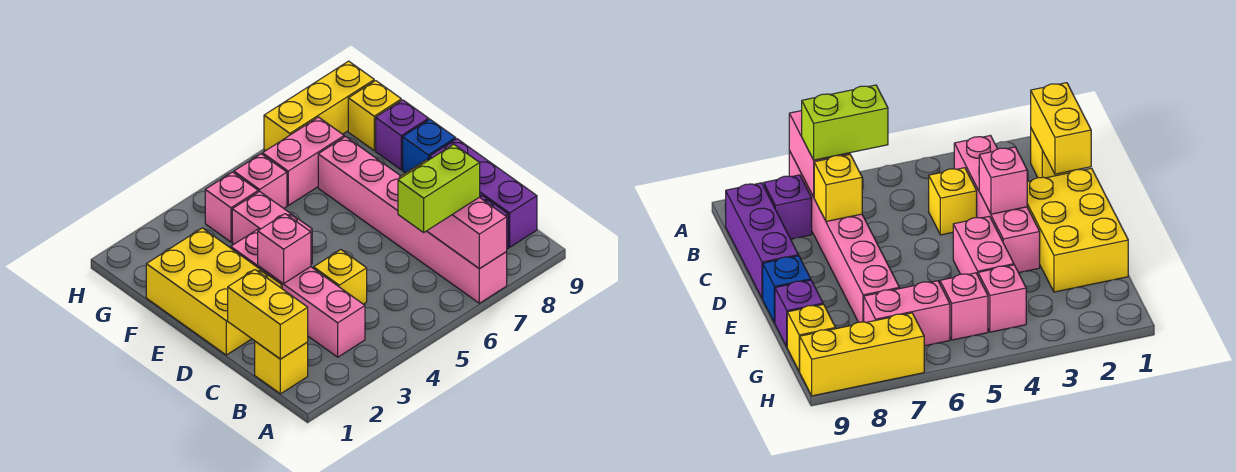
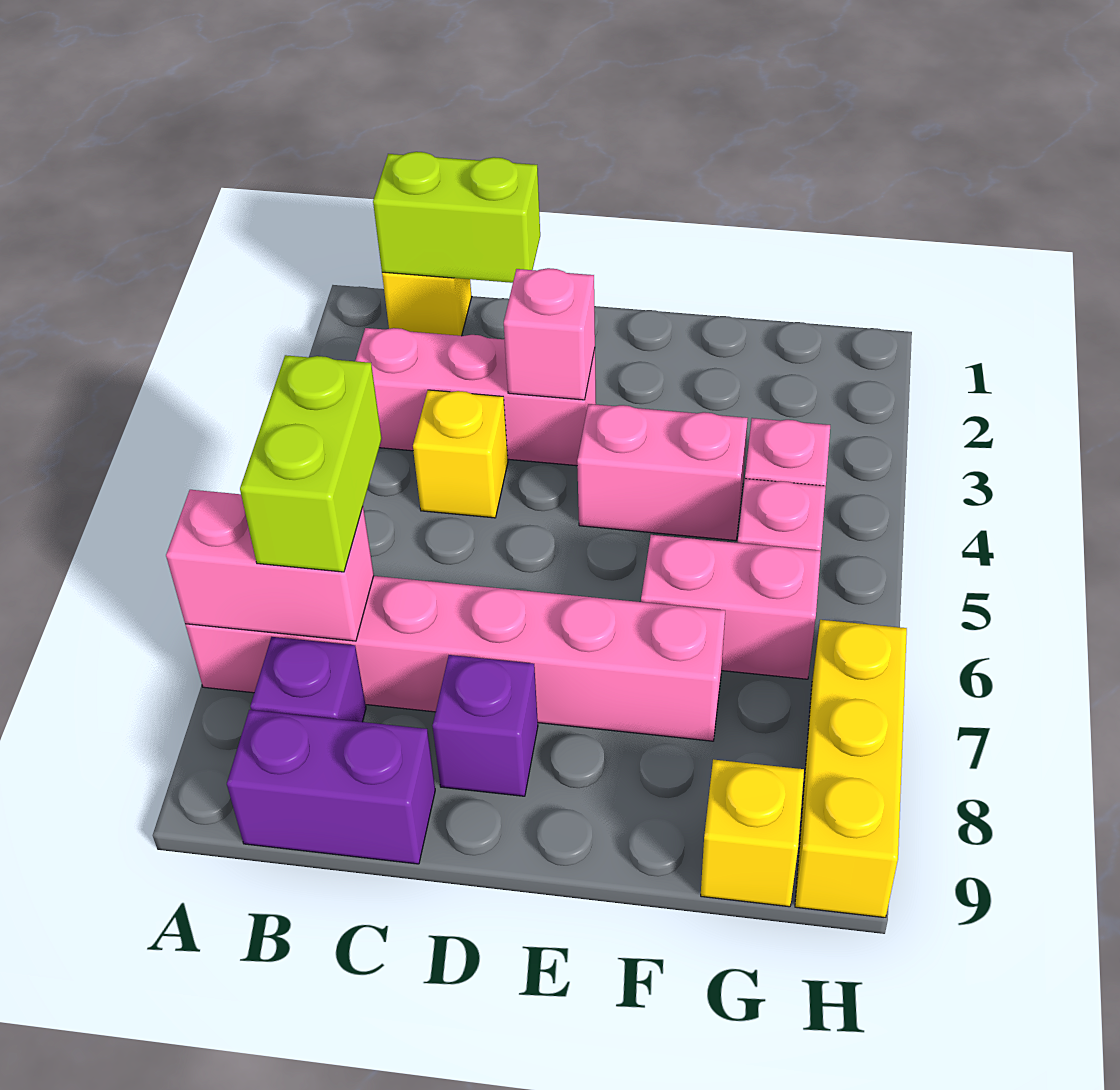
yellow 1x2 brick [228,270,308,359] -> lime 1x2 brick [373,152,540,283]
pink 1x4 brick [231,229,365,357] -> pink 1x3 brick [355,328,596,466]
purple 1x3 brick [430,139,537,247] -> purple 1x2 brick [227,710,435,864]
yellow 1x1 brick [814,154,862,221] -> none
yellow 2x3 brick [146,228,282,355] -> none
blue 1x1 brick [403,119,456,173] -> none
purple 1x1 brick [376,100,429,170] -> purple 1x1 brick moved to [433,655,538,796]
pink 1x2 brick [263,117,344,205] -> pink 1x2 brick turned to [641,535,821,679]

